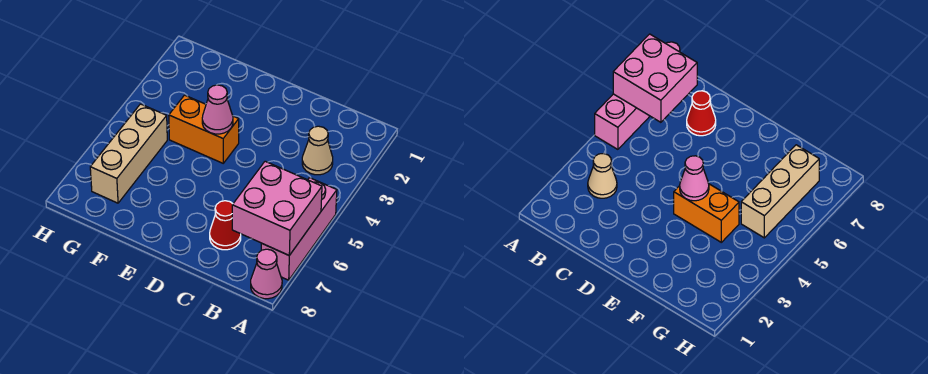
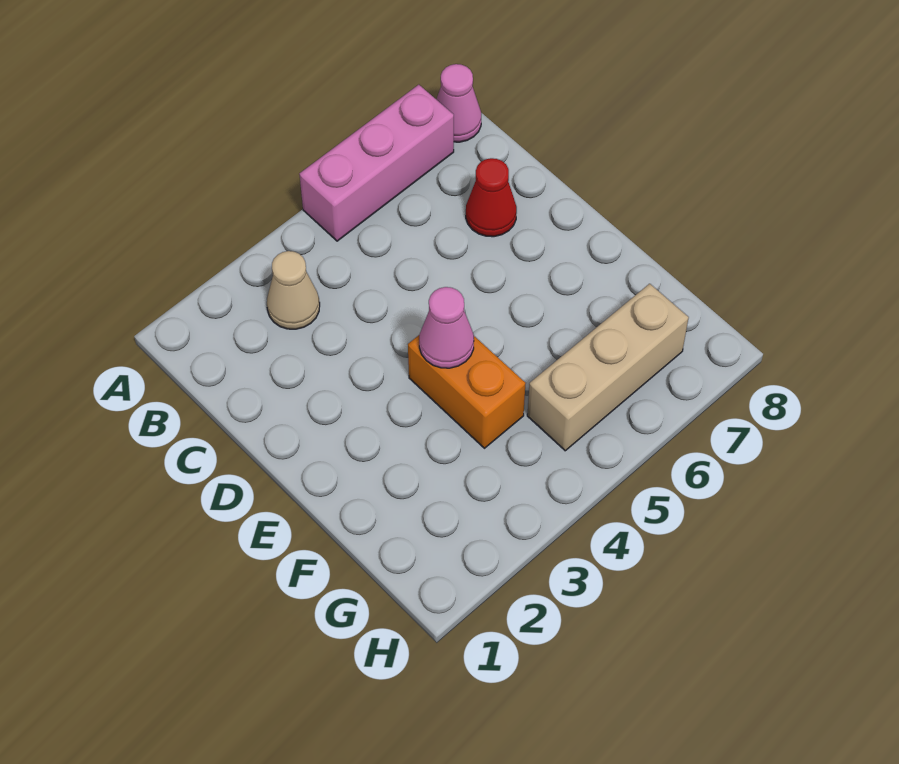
pink 2x2 brick [232,161,322,255] -> none

